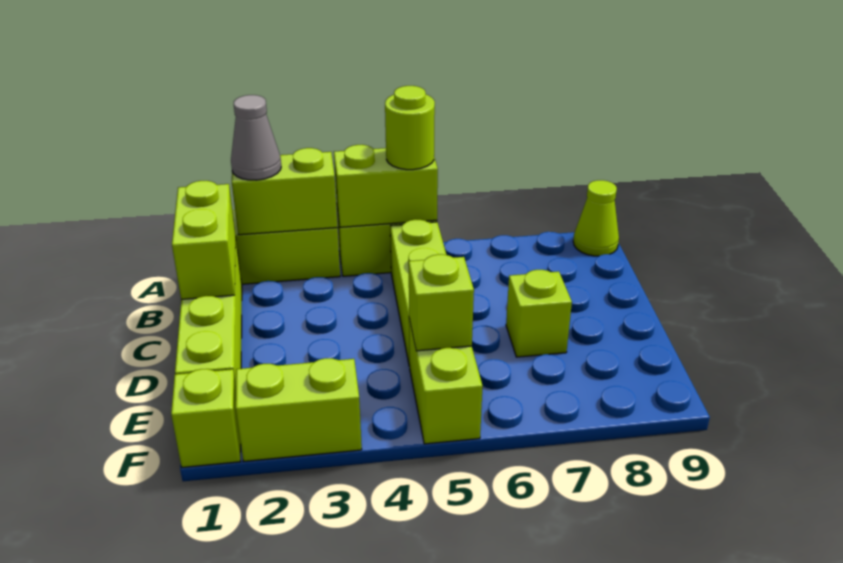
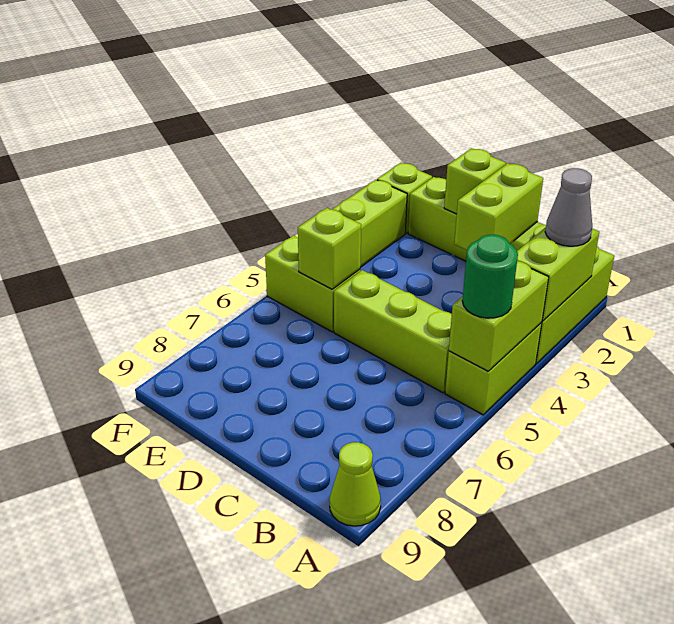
lime 1x1 round brick [385,86,435,170] -> green 1x1 round brick [462,235,518,318]
lime 1x2 brick [172,181,236,299] -> lime 1x2 brick turned to [454,163,543,250]
lime 1x1 brick [506,270,572,357] -> lime 1x1 brick moved to [444,148,506,214]

